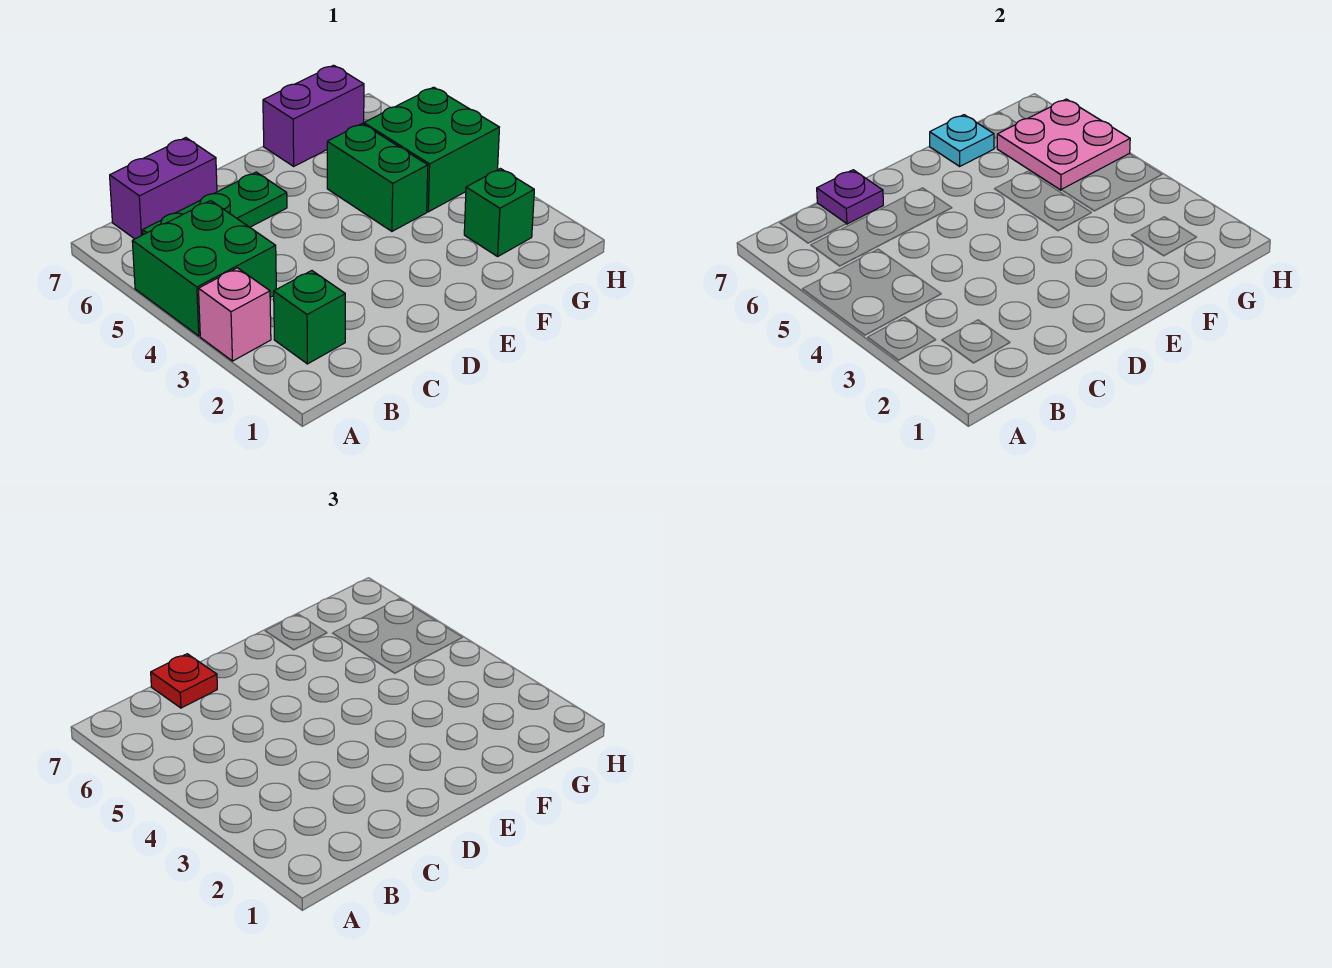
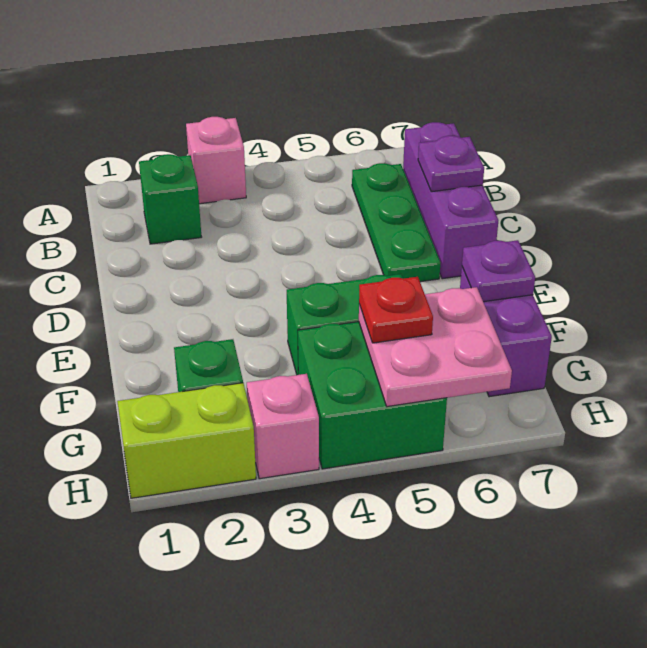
green 2x2 brick [132,201,276,336] -> none
purple 1x2 brick [110,138,217,239] -> purple 1x3 brick [403,122,498,279]
red 1x1 plate [151,654,217,708] -> red 1x1 plate moved to [359,277,433,343]
cyan 1x1 plate [930,115,994,166] -> purple 1x1 plate [462,240,535,302]
none -> lime 1x2 brick [117,383,256,498]
none -> pink 1x1 brick [247,374,319,479]

